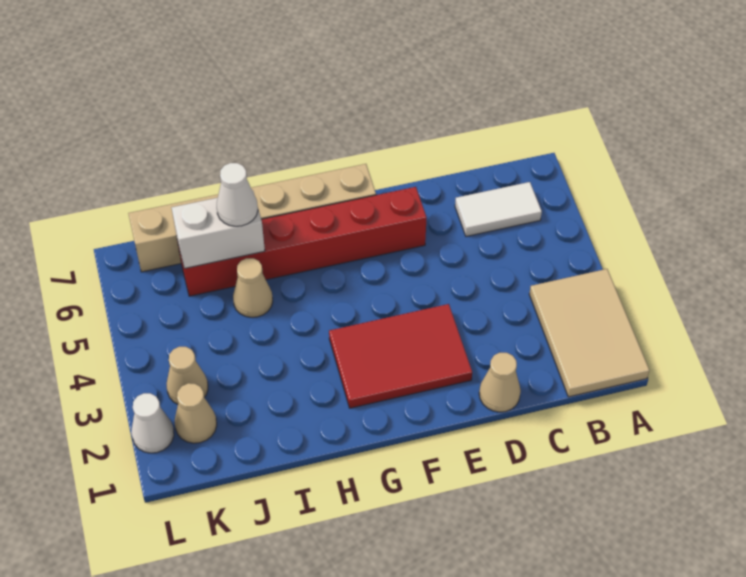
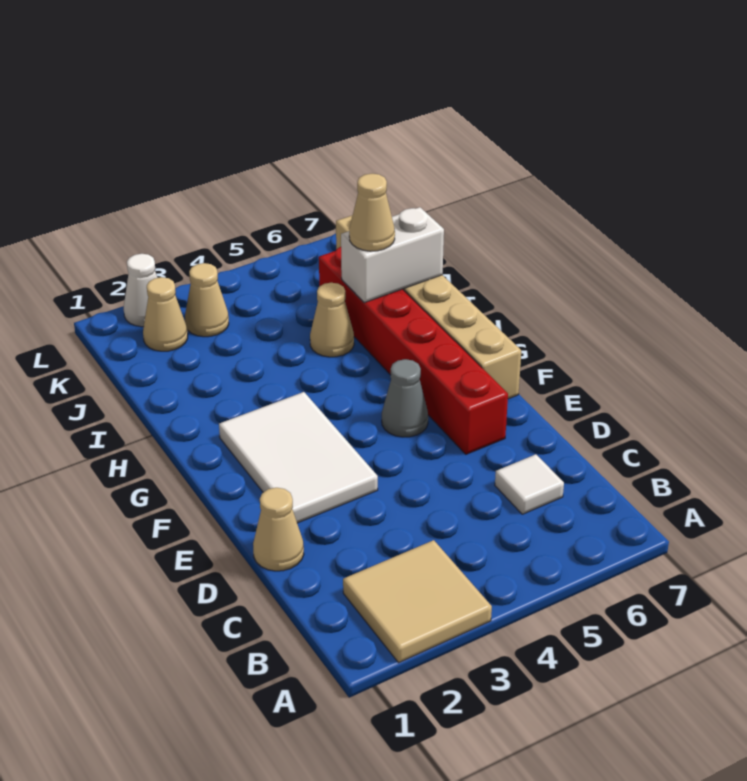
tan 2x3 tile [529,269,649,397] -> tan 2x2 tile [343,540,492,663]
white 1x2 tile [455,182,542,236] -> white 1x1 tile [495,454,564,514]
red 2x3 tile [329,304,472,408] -> white 2x3 tile [219,392,378,523]
none -> grey 1x1 cone [382,359,428,437]
white 1x2 brick [171,190,265,269] -> white 1x2 brick turned to [341,207,444,303]
white 1x1 cone [217,163,258,226] -> tan 1x1 cone [349,174,395,251]

